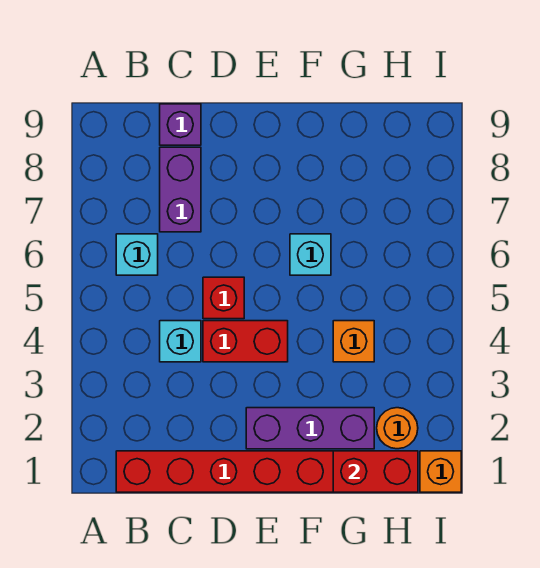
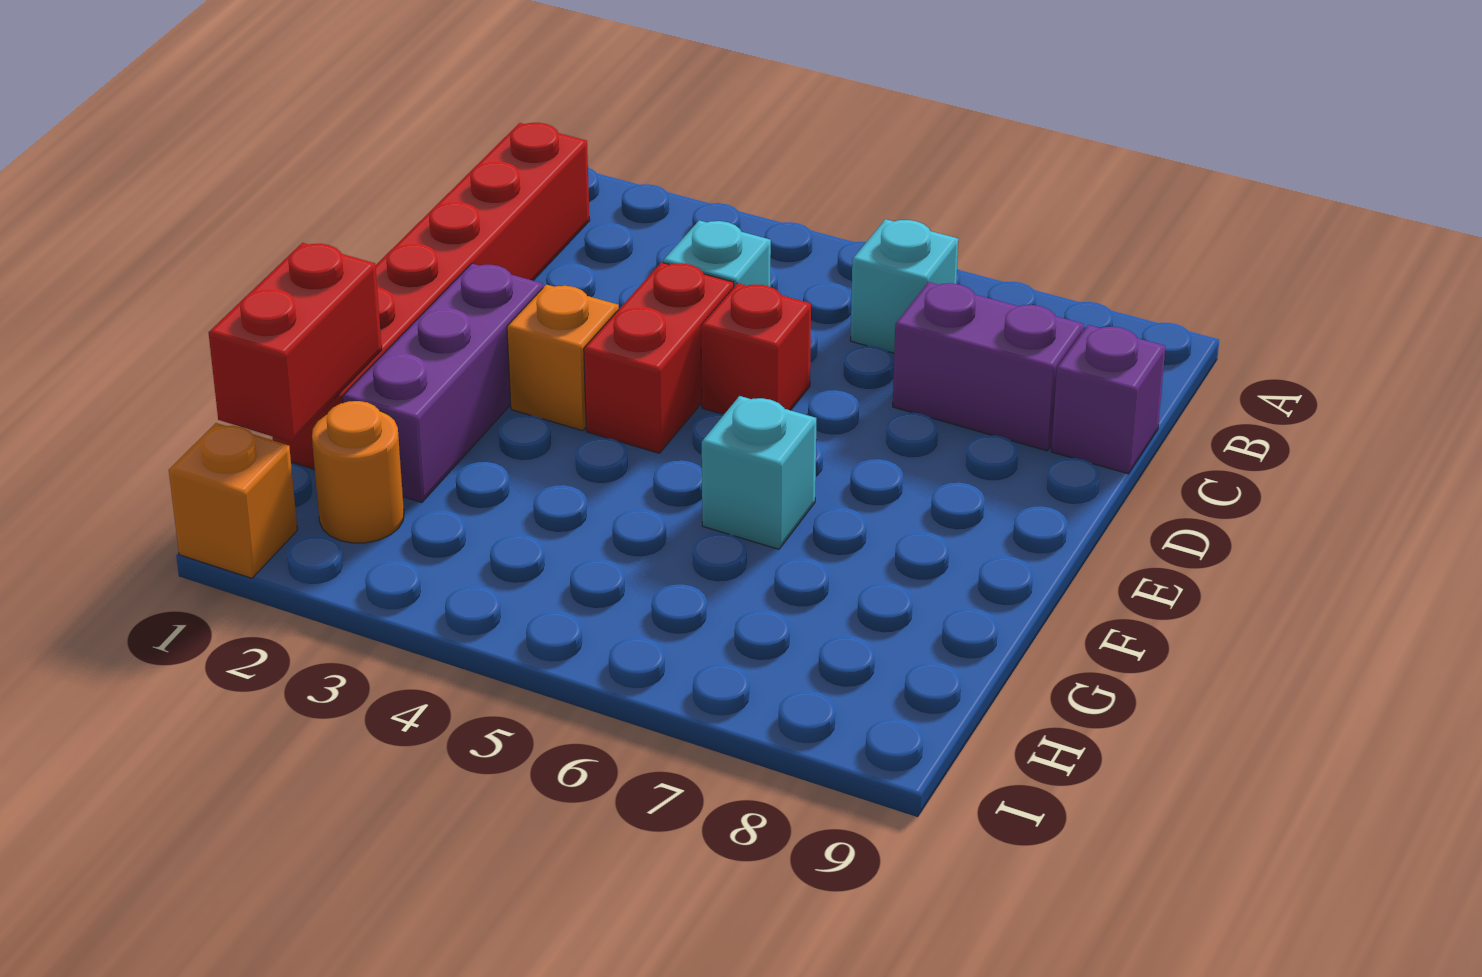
orange 1x1 brick [333,321,374,362] -> orange 1x1 brick moved to [507,284,619,431]

